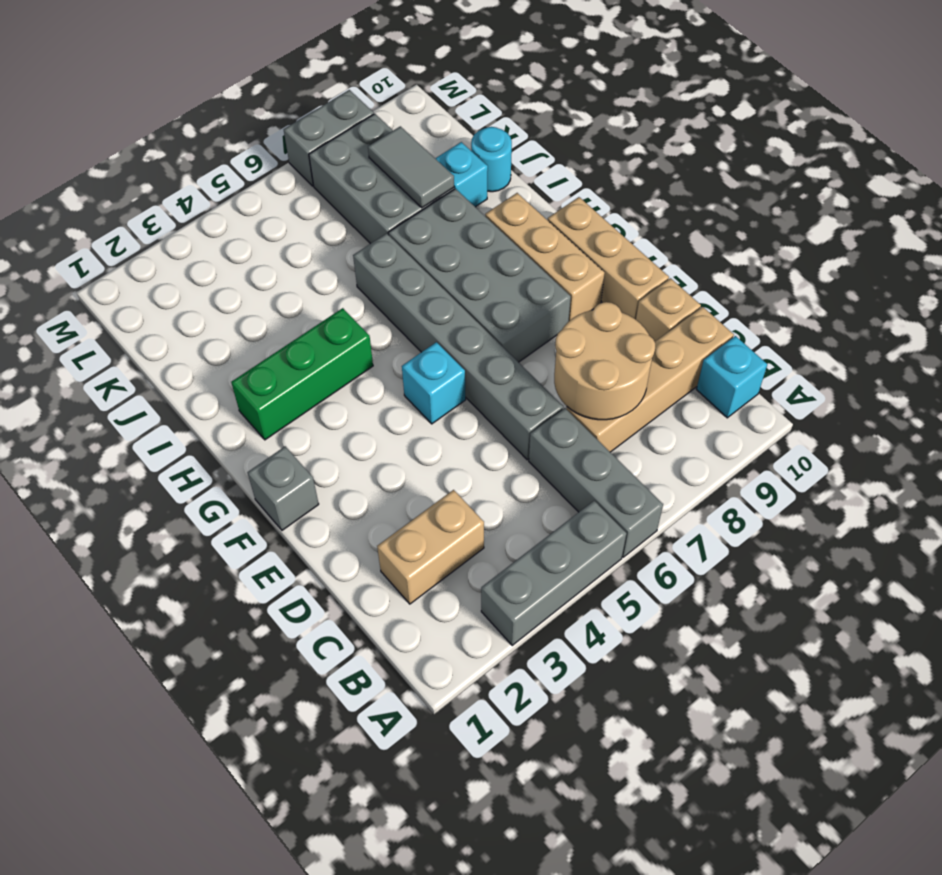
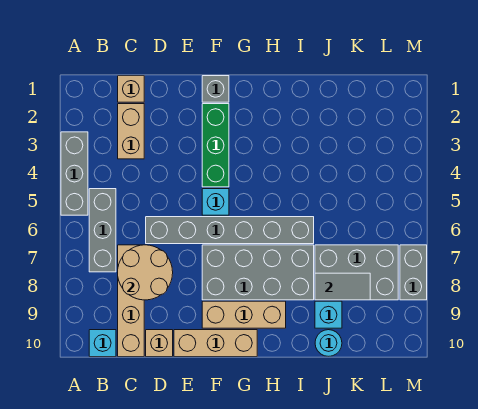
grey 1x3 brick [529,408,663,557] -> grey 1x3 brick turned to [89,189,116,272]
none -> tan 1x1 brick [118,76,144,102]
green 1x3 brick [231,308,373,440] -> green 1x3 brick moved to [202,104,229,187]

